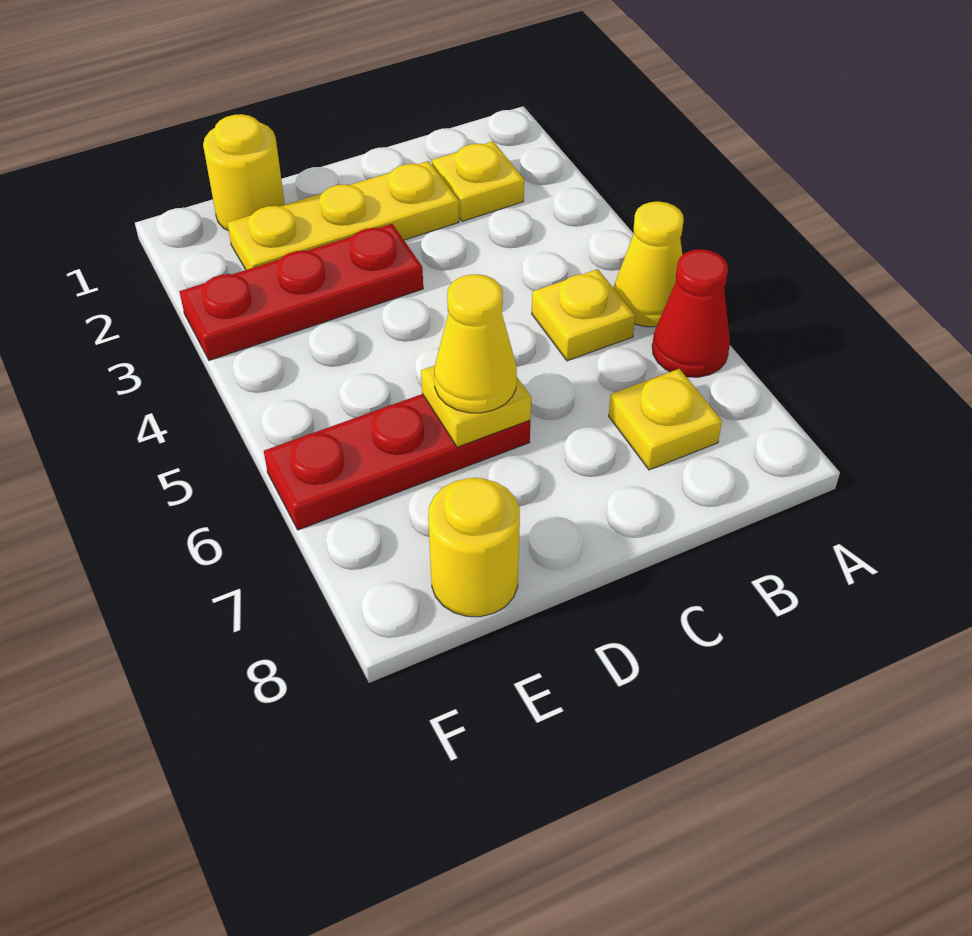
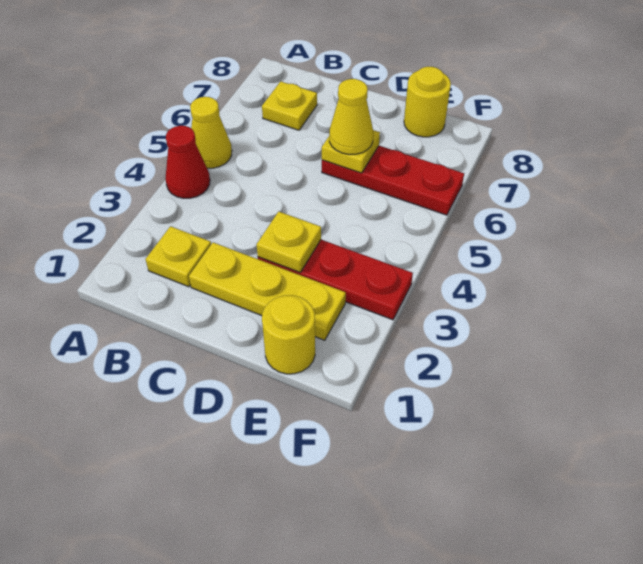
red 1x1 cone [652,249,730,377] -> red 1x1 cone moved to [165,126,210,198]
yellow 1x1 plate [532,269,635,361] -> yellow 1x1 plate moved to [257,212,321,272]

